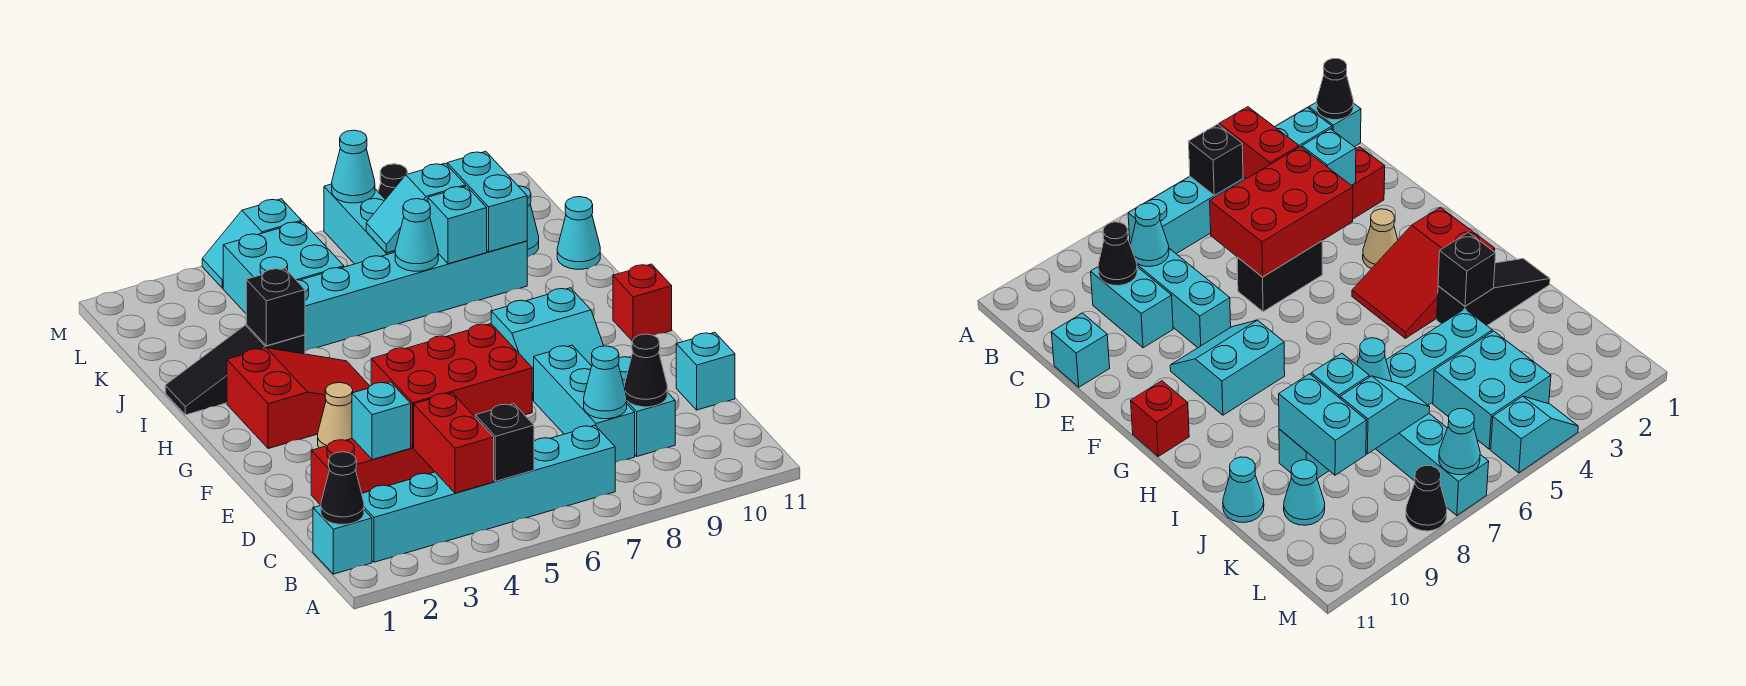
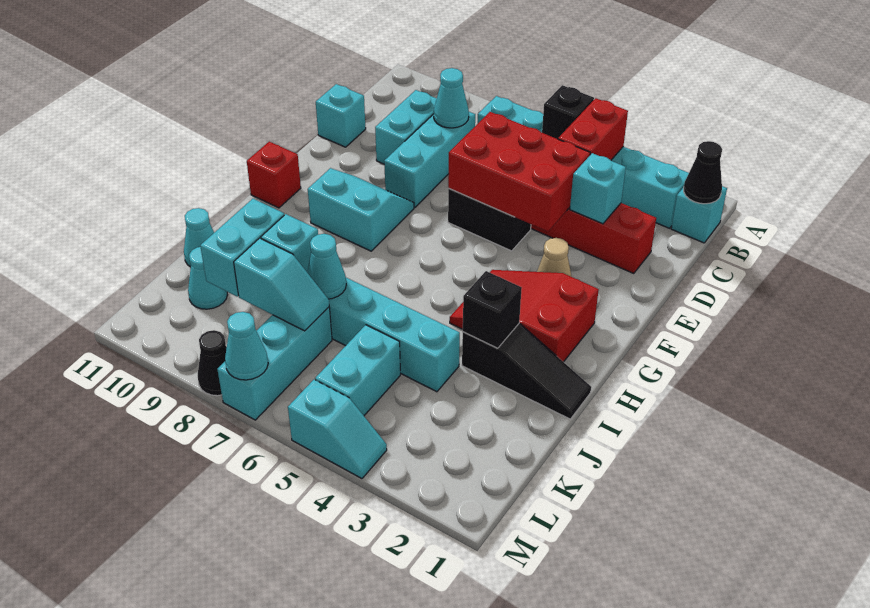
black 1x1 cone [624,334,667,407] -> none
cyan 2x2 brick [223,222,344,313] -> cyan 1x2 brick [315,325,400,416]

